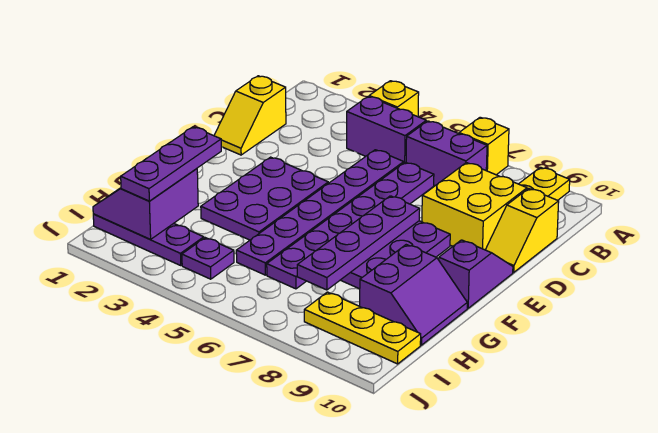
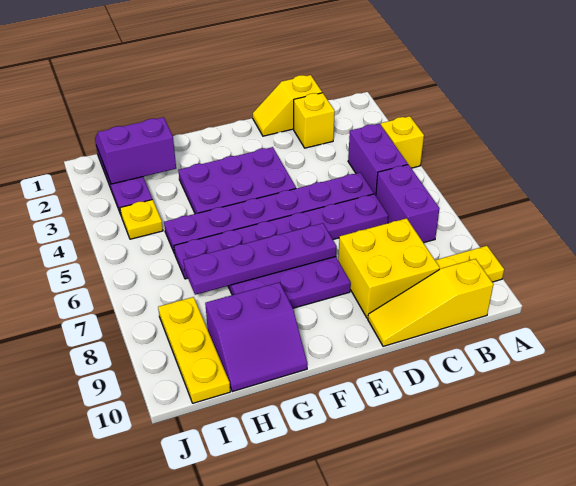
yellow 1x1 brick [459,117,509,175] -> yellow 1x1 brick moved to [294,93,335,148]
yellow 1x2 slope [486,188,559,272] -> yellow 1x3 slope [368,259,493,346]
purple 1x2 slope [439,240,513,308] -> none
purple 1x3 plate [121,127,221,201] -> none
purple 1x1 plate [182,238,234,279] -> yellow 1x1 plate [120,200,163,239]

